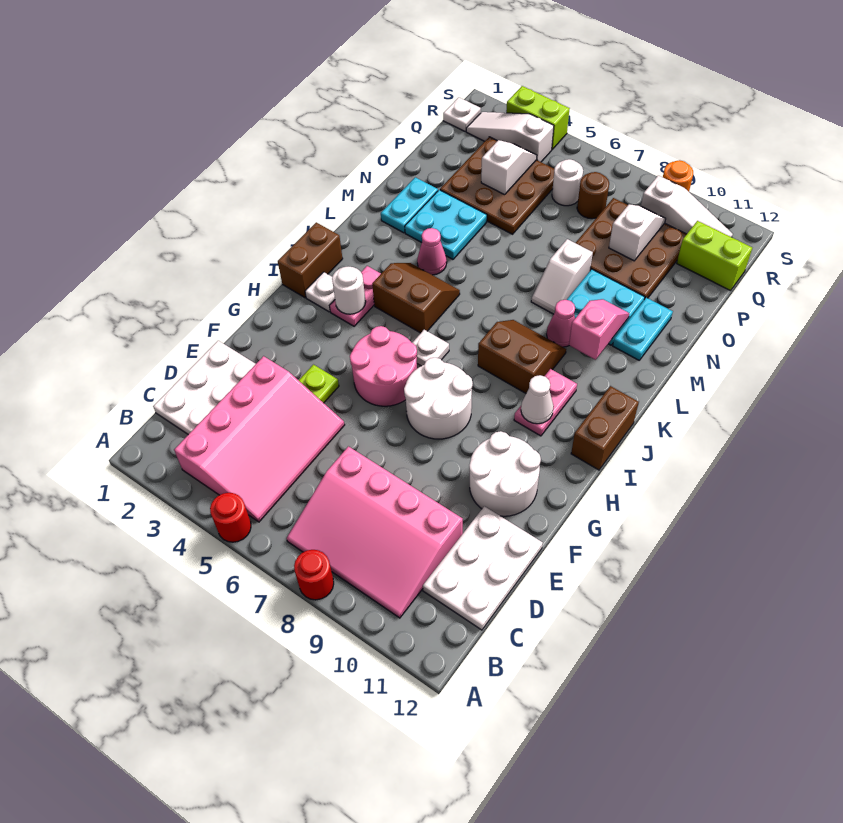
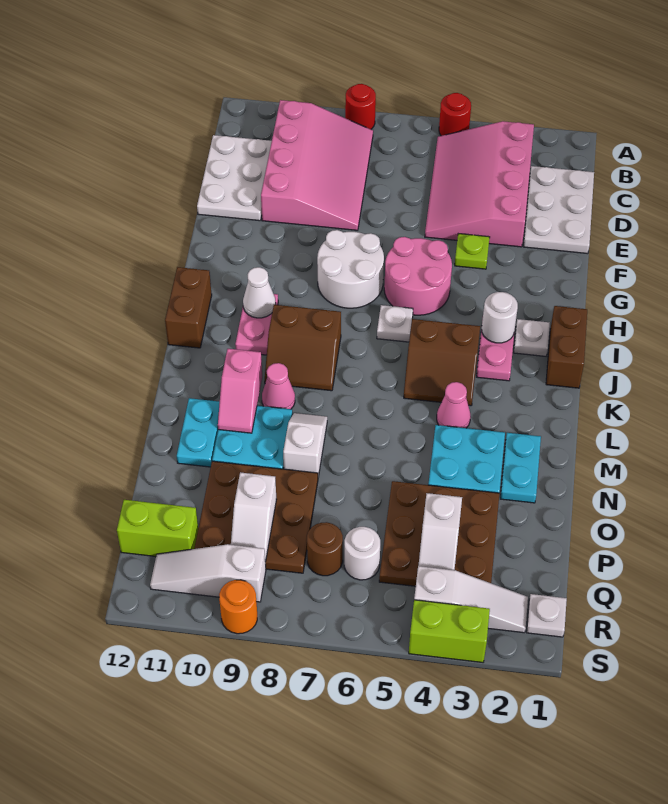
pink 3x4 slope [287,446,463,618] -> pink 3x4 slope turned to [261,100,373,230]
white 2x2 round brick [469,431,541,516] -> none

